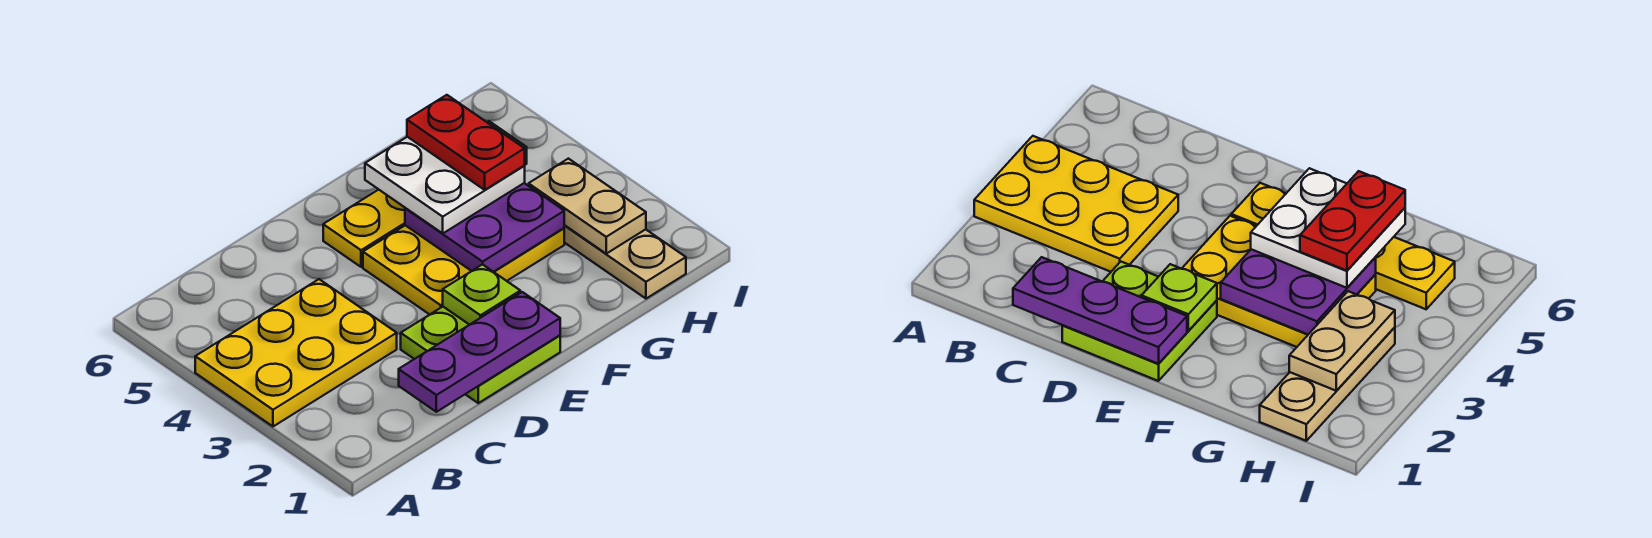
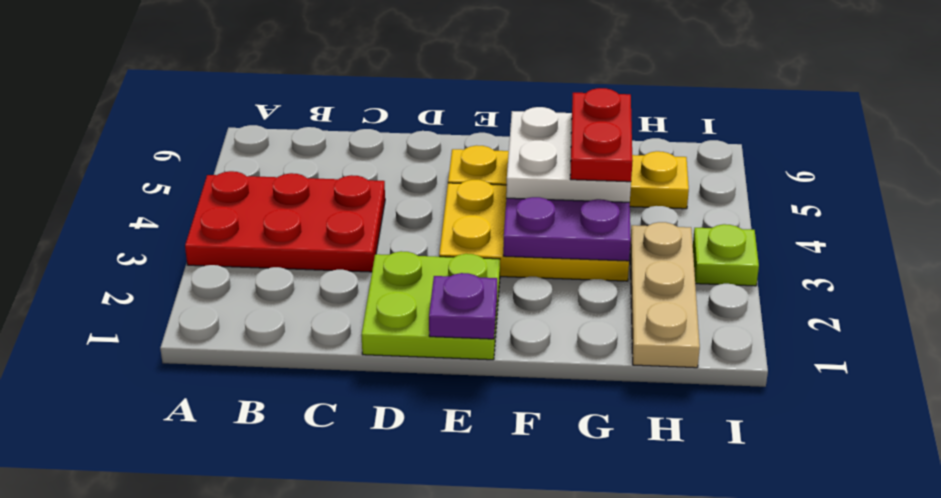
yellow 2x3 plate [195,279,397,426] -> red 2x3 plate [185,171,385,272]
purple 1x3 plate [399,292,560,412] -> purple 1x1 plate [429,273,497,339]
lime 1x1 plate [443,264,520,325] -> lime 1x1 plate moved to [693,224,759,286]
tan 1x2 plate [529,159,646,254] -> none

